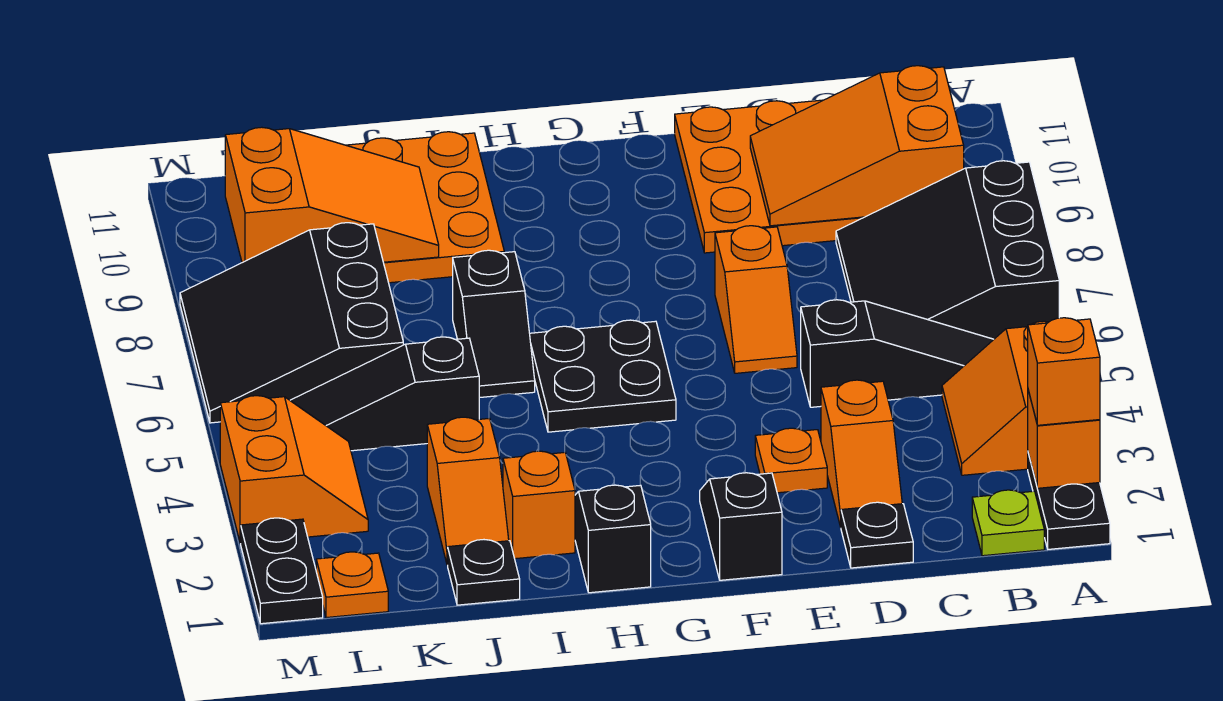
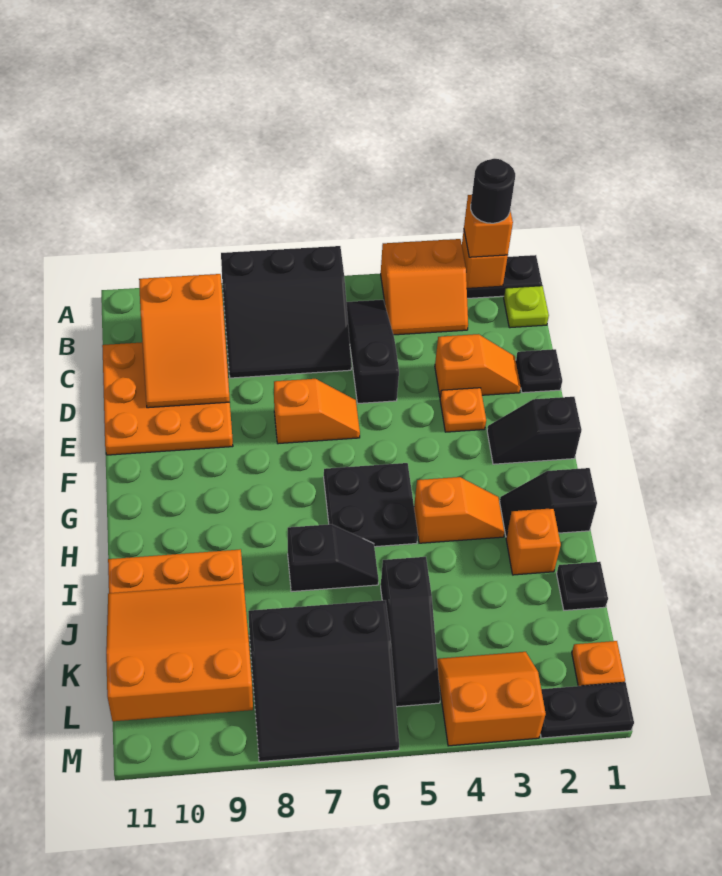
none -> black 1x1 round brick [471,159,515,223]
orange 1x2 slope [427,417,509,565] -> orange 1x2 slope moved to [414,477,505,543]
orange 2x3 slope [225,127,439,263] -> orange 3x3 slope [106,583,253,721]

